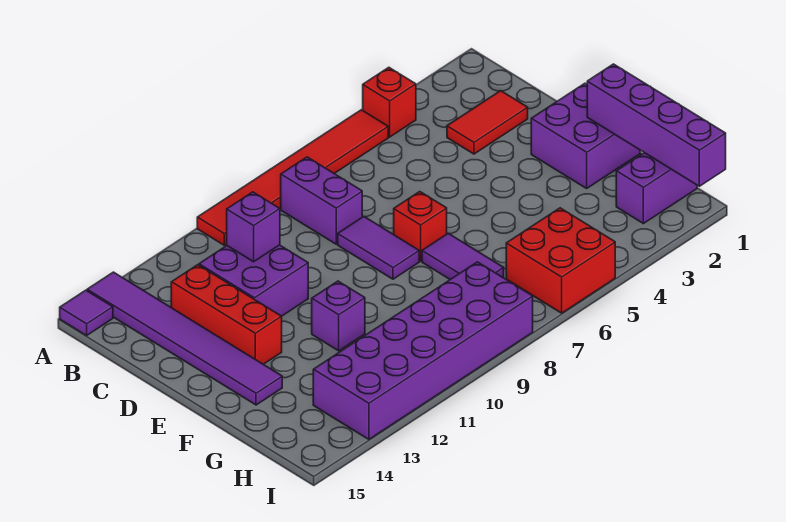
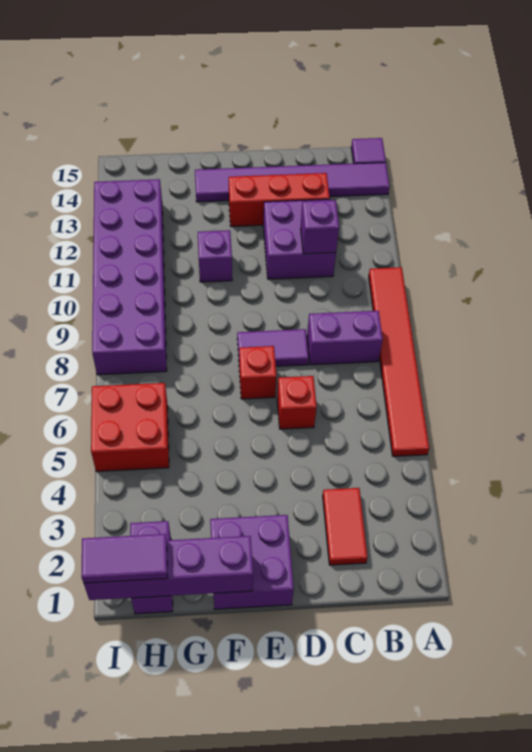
red 1x1 brick [363,67,416,137] -> red 1x1 brick moved to [277,376,317,429]
purple 1x2 tile [422,233,504,279] -> purple 1x2 tile moved to [81,534,168,583]

